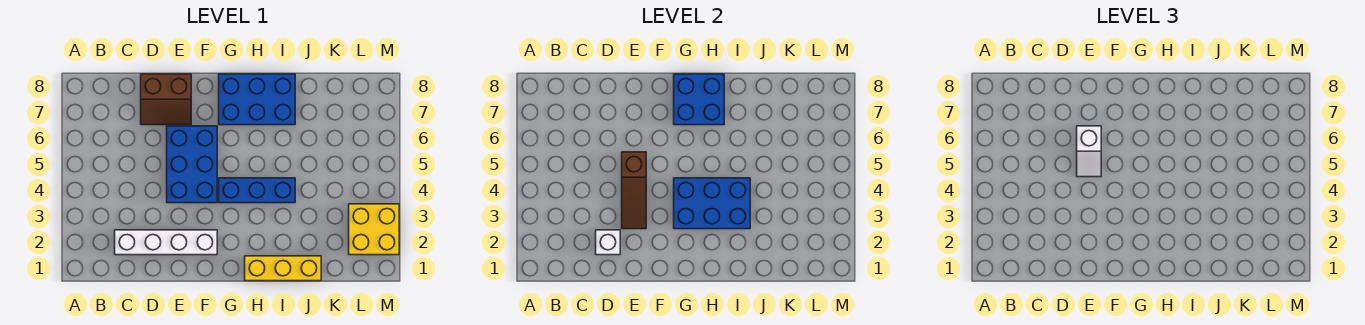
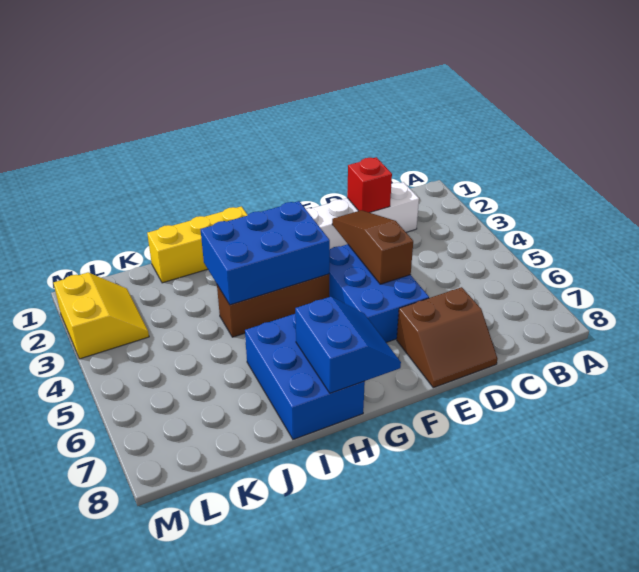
white 1x1 brick [596,230,620,255] -> red 1x1 brick [347,157,392,213]
brown 2x2 slope [141,74,191,125] -> brown 2x2 slope turned to [397,287,497,388]
white 1x2 slope [1077,126,1101,177] -> none
blue 1x3 brick [219,178,295,203] -> brown 1x3 brick [217,274,329,337]
blue 2x3 brick [219,74,295,125] -> blue 2x3 brick turned to [245,314,365,439]
blue 2x2 brick [674,74,724,125] -> blue 2x2 slope [295,297,401,393]
yellow 2x2 brick [349,204,399,255] -> yellow 2x2 slope [54,273,149,359]

